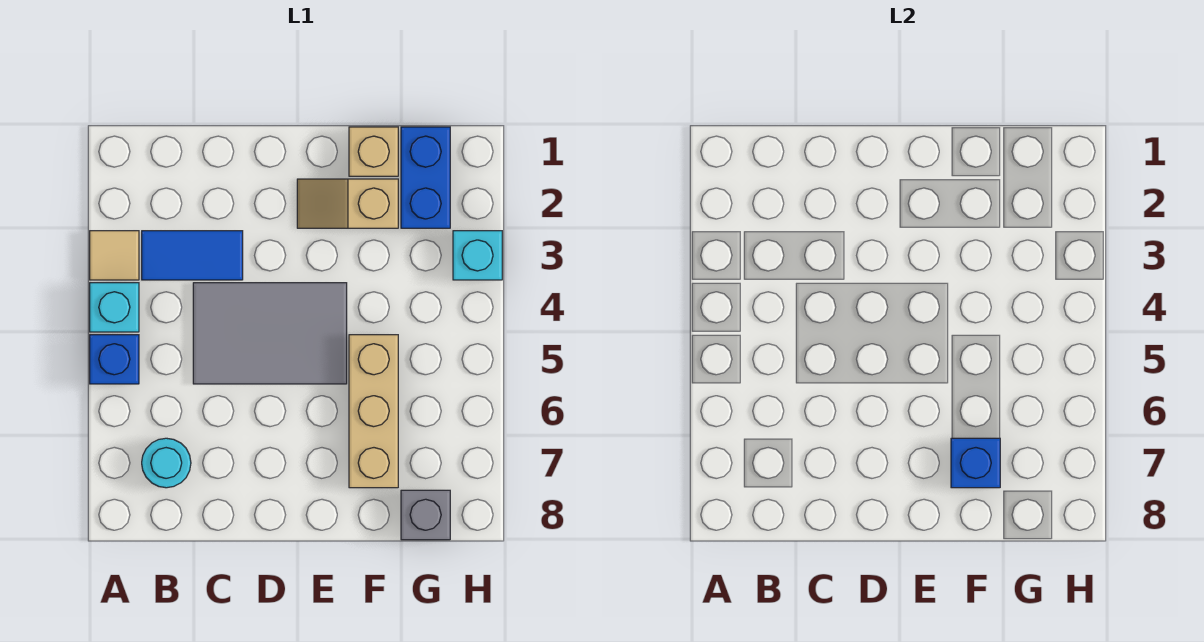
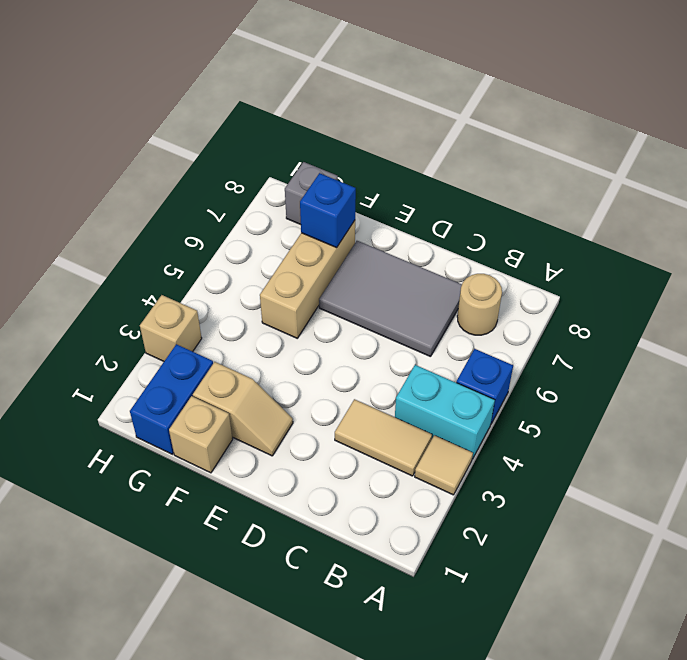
cyan 1x1 brick [90,283,139,332] -> cyan 1x2 brick [395,365,495,459]
blue 1x2 tile [142,231,243,280] -> tan 1x2 tile [335,399,432,476]
cyan 1x1 round brick [142,438,191,488] -> tan 1x1 round brick [457,274,502,335]
grey 2x3 tile [193,283,347,384] -> grey 2x3 tile moved to [319,241,462,357]
cyan 1x1 brick [453,231,502,280] -> tan 1x1 brick [140,295,202,361]

